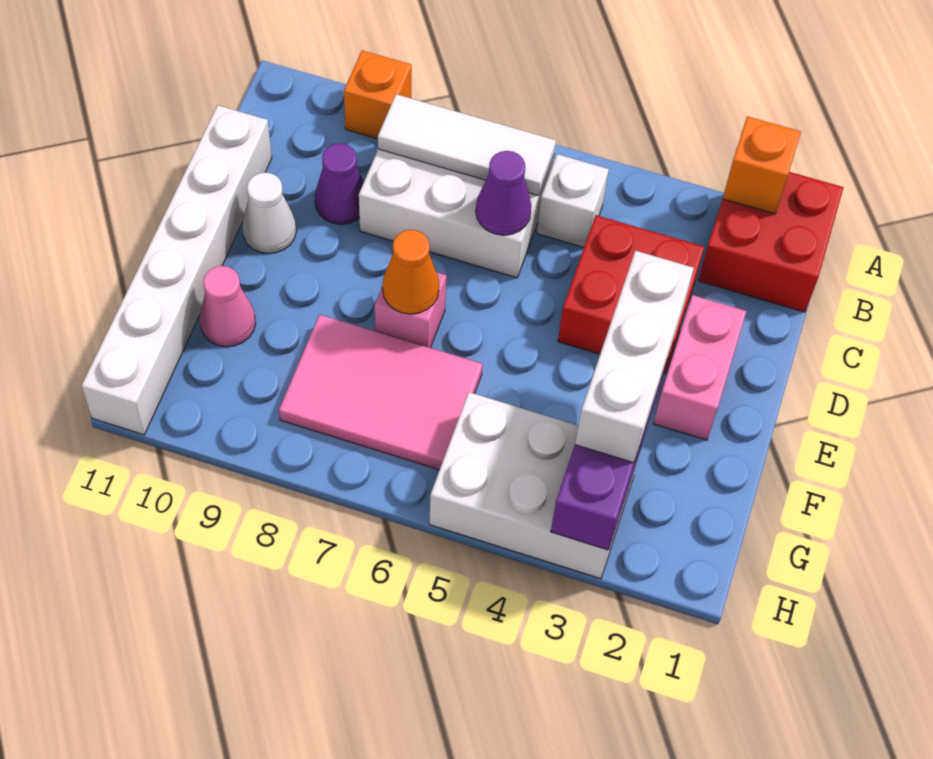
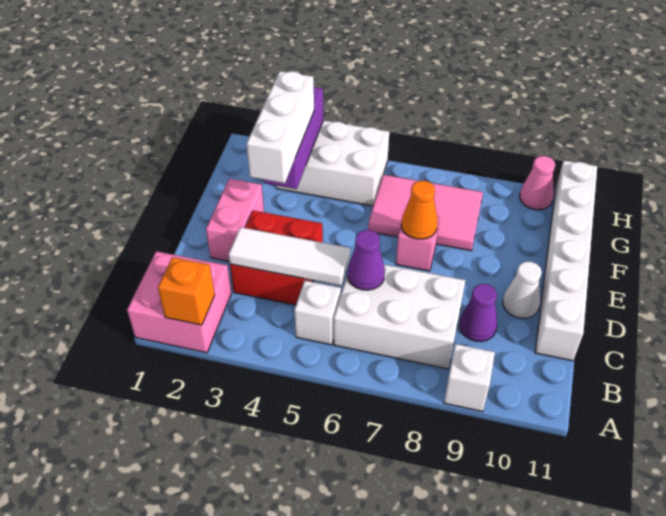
red 2x2 brick [698,172,844,312] -> pink 2x2 brick [127,251,231,353]
orange 1x1 brick [344,50,412,139] -> white 1x1 brick [444,344,495,412]
white 1x3 tile [378,94,556,196] -> white 1x3 tile moved to [229,227,350,286]
pink 1x1 cone [200,266,256,347] -> pink 1x1 cone moved to [520,156,555,210]

